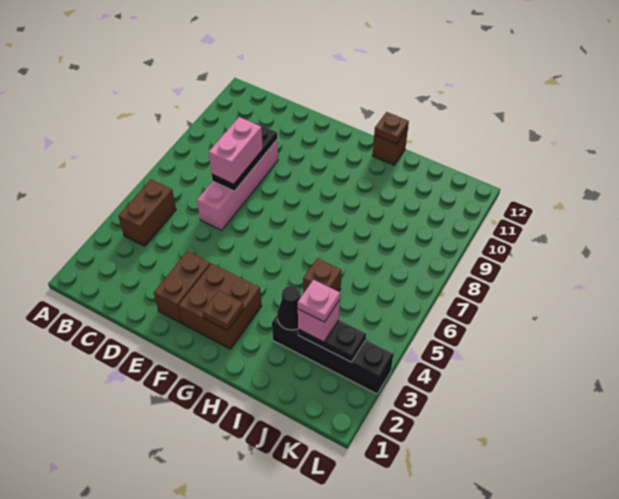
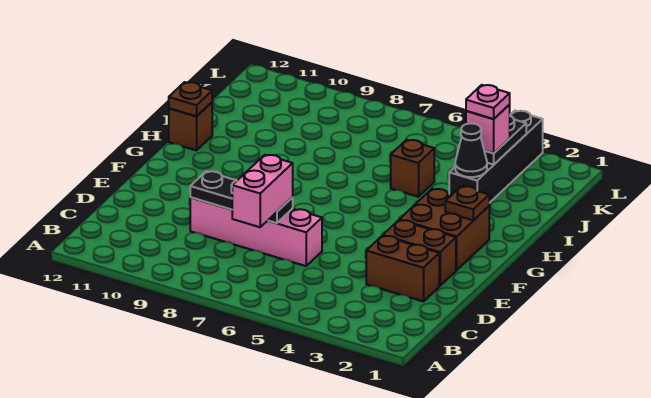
brown 1x2 brick [118,180,176,246] -> brown 1x2 brick moved to [366,236,439,302]
pink 1x2 brick [209,117,263,184] -> pink 1x2 brick turned to [232,155,293,227]

